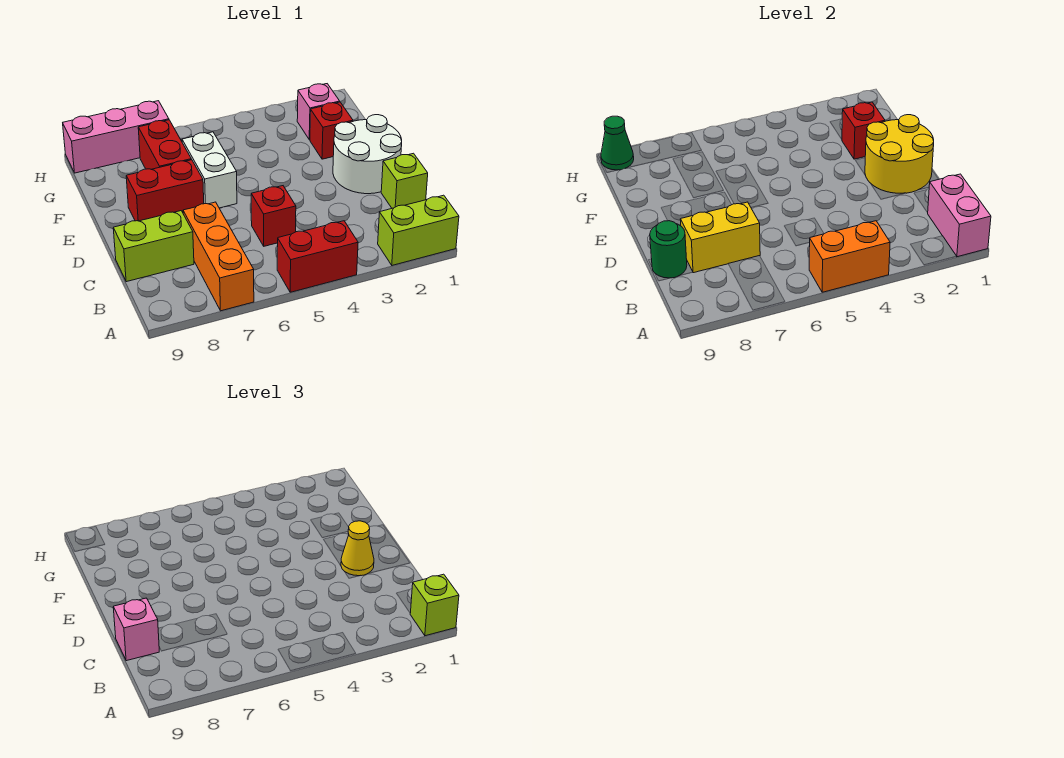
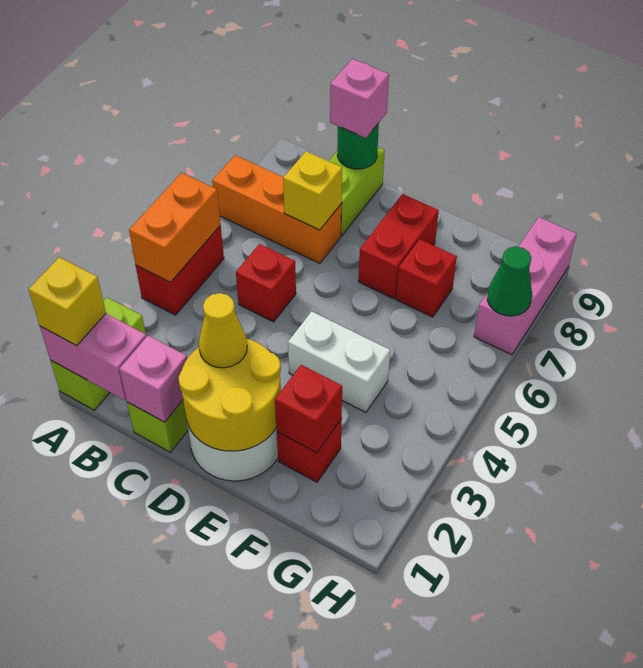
lime 1x1 brick [410,574,459,636] -> yellow 1x1 brick [29,257,106,346]
yellow 1x2 brick [680,202,760,273] -> yellow 1x1 brick [283,151,342,230]
white 1x2 brick [182,132,237,208] -> white 1x2 brick moved to [288,312,390,412]
red 1x2 brick [138,120,191,169] -> red 1x1 brick [396,239,457,317]
pink 1x1 brick [297,84,340,140] -> pink 1x1 brick moved to [119,336,187,422]
green 1x1 cone [601,116,634,170] -> green 1x1 cone moved to [487,246,532,316]

